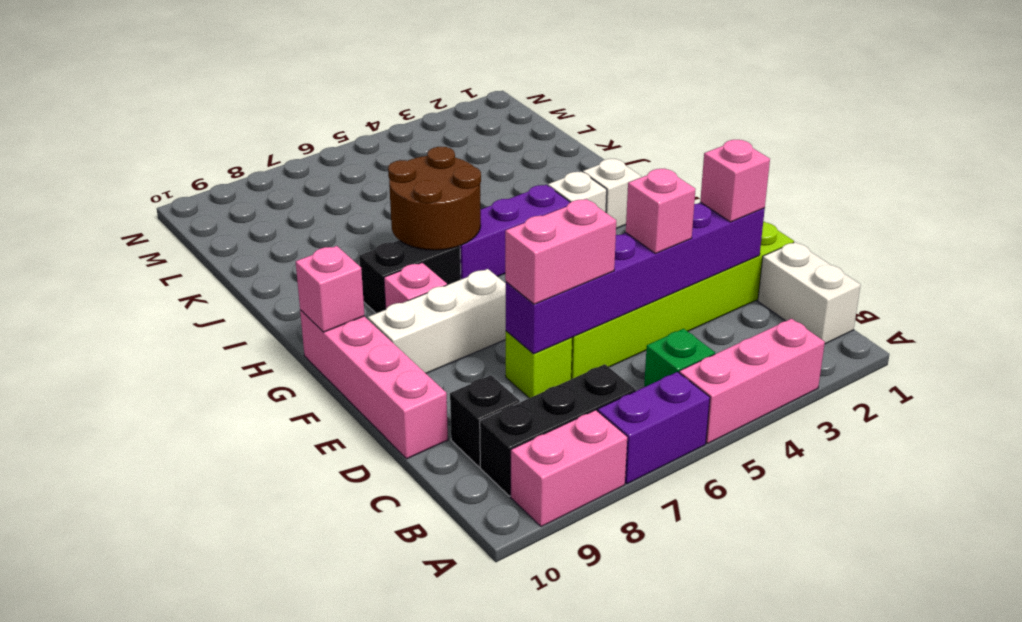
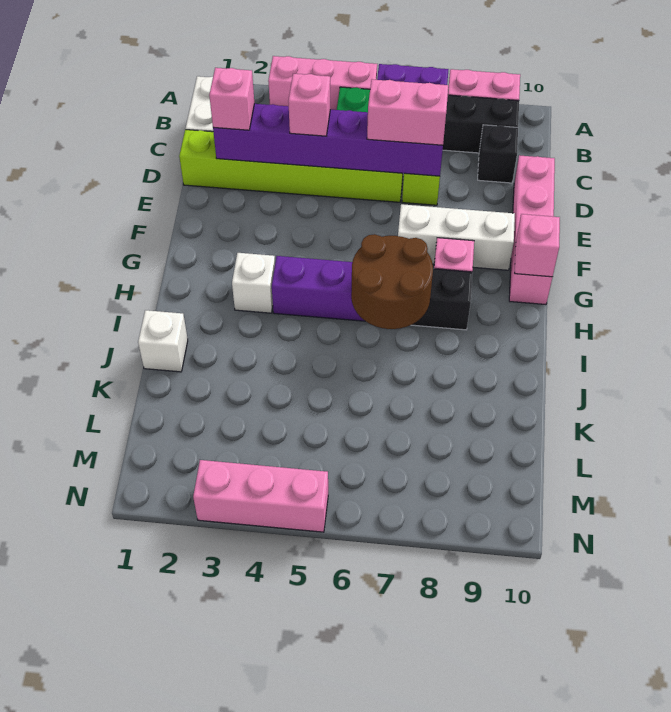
white 1x1 brick [583,159,641,228] -> white 1x1 brick moved to [138,310,188,372]
none -> pink 1x3 brick [193,460,328,532]

